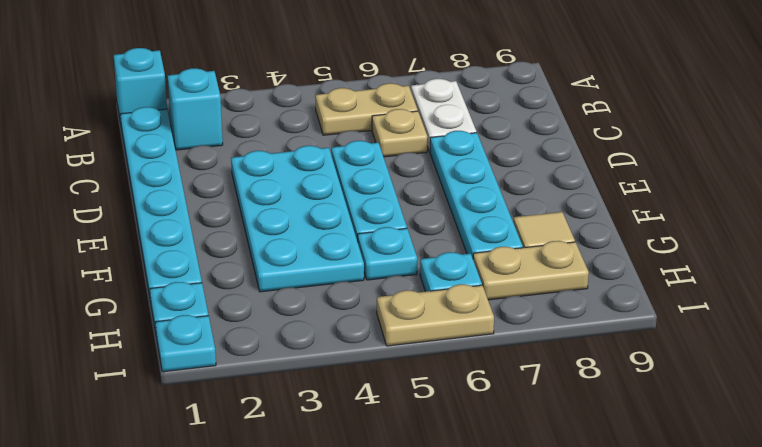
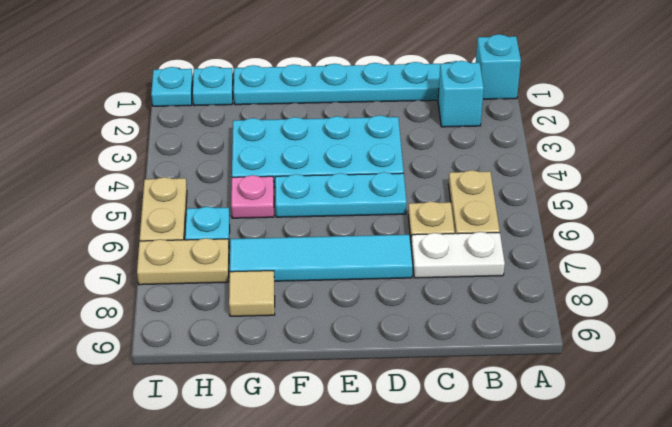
cyan 1x4 plate [430,131,523,258] -> cyan 1x4 tile [230,235,413,281]
cyan 1x1 plate [358,227,417,280] -> pink 1x1 plate [231,175,274,218]
tan 1x2 plate [473,241,589,300] -> tan 1x2 plate turned to [137,238,229,285]

